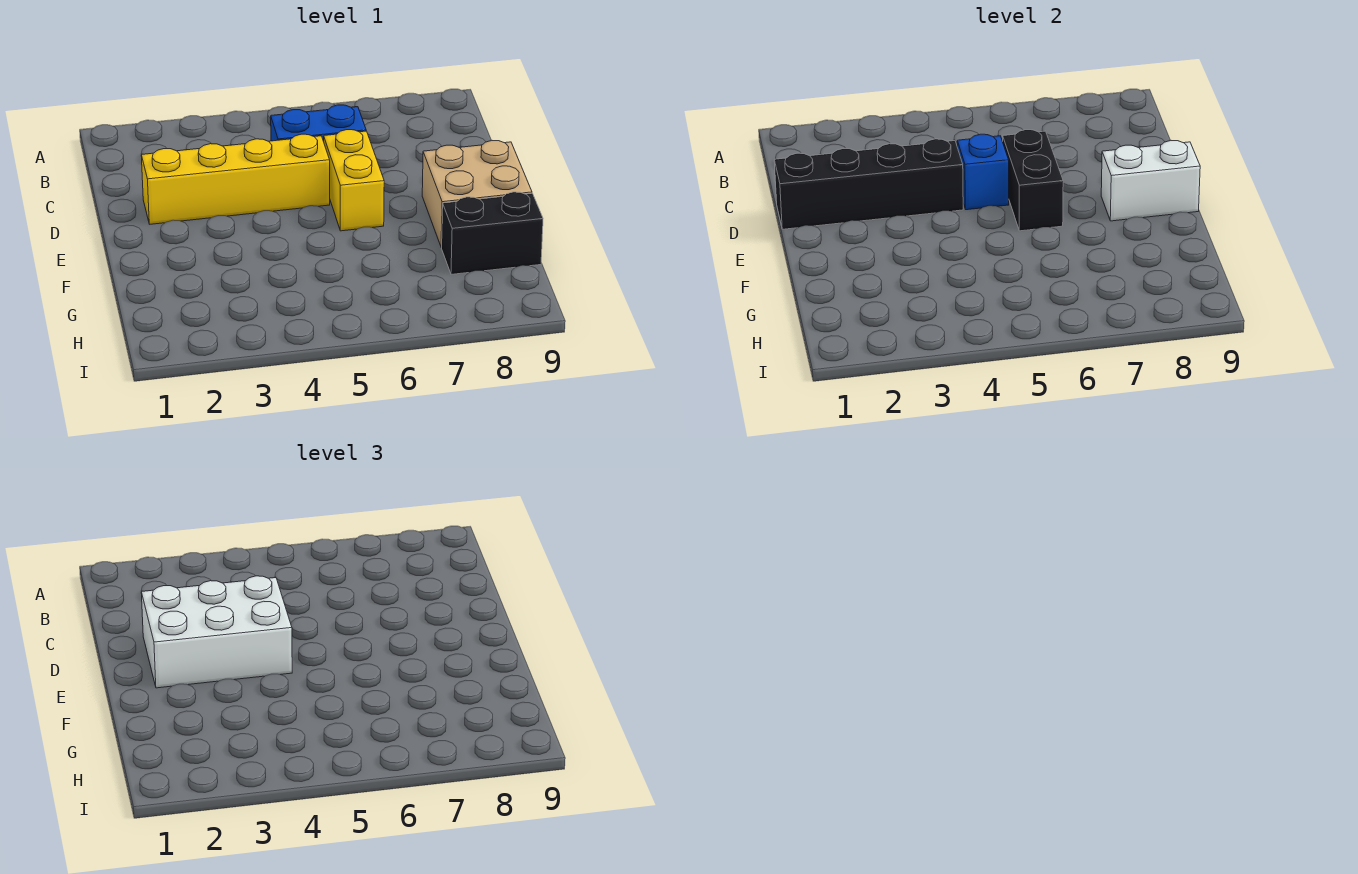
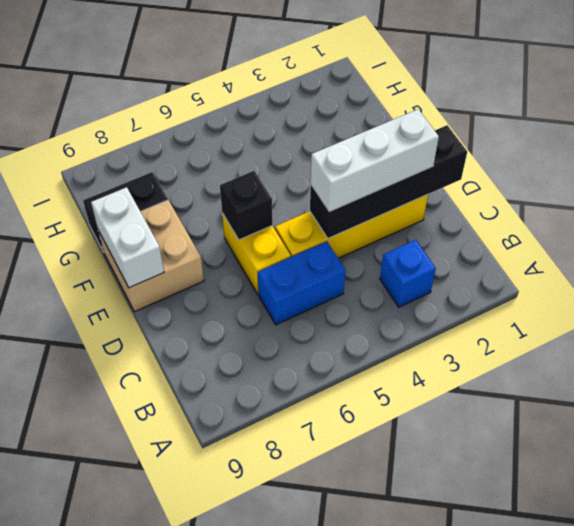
white 2x3 brick [141,576,292,688] -> white 1x3 brick [311,109,439,212]
blue 1x1 brick [957,134,1009,210] -> blue 1x1 brick moved to [380,240,436,307]
black 1x2 brick [1003,130,1063,231] -> black 1x1 brick [220,171,272,240]
white 1x2 brick [1101,140,1200,221] -> white 1x2 brick turned to [91,187,164,288]

